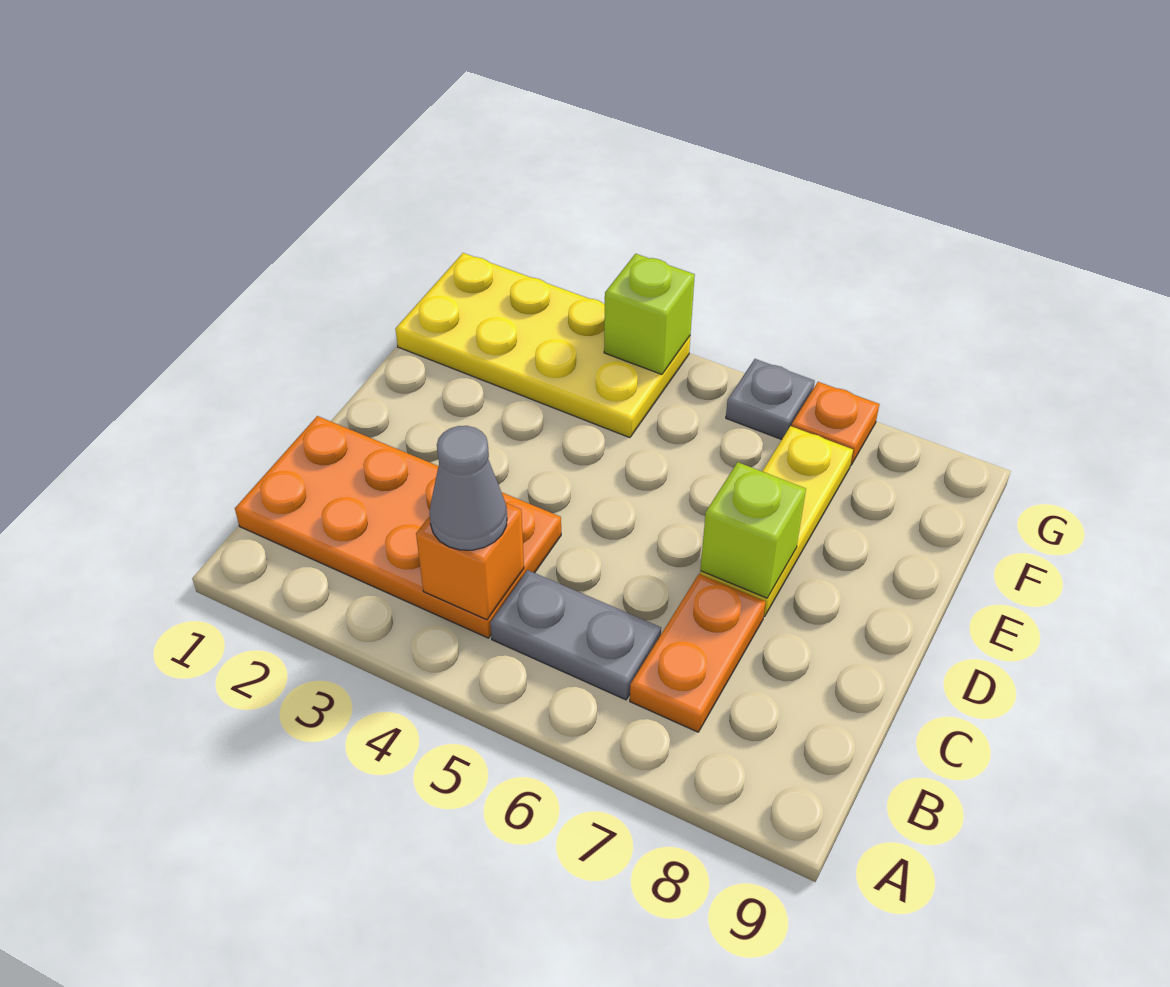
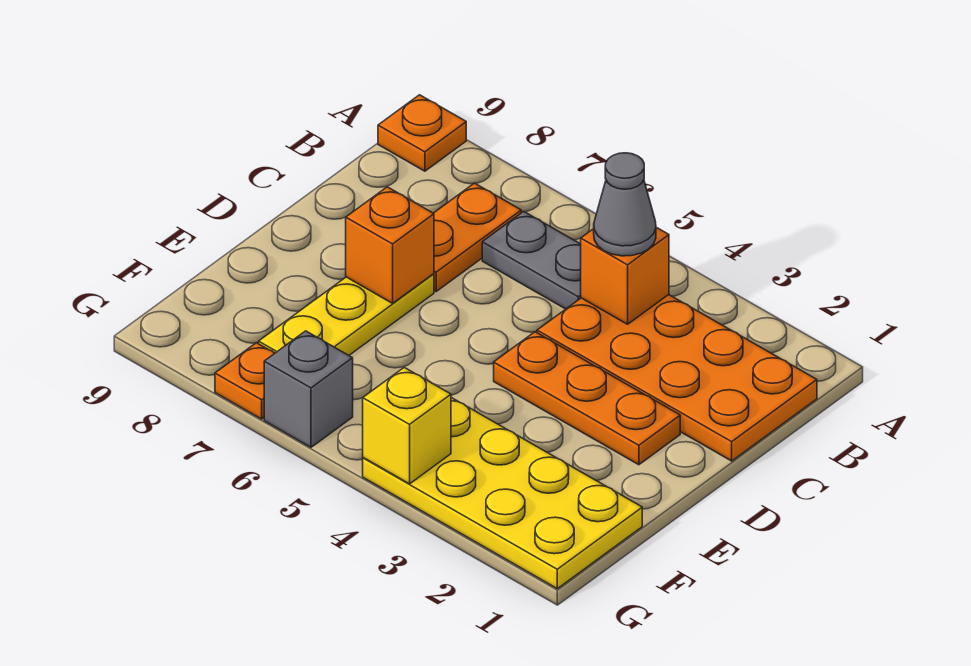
none -> orange 1x1 plate [378,95,466,171]
none -> orange 1x3 plate [494,332,680,465]
lime 1x1 brick [700,462,806,598] -> orange 1x1 brick [346,187,434,303]
lime 1x1 brick [604,254,695,374] -> yellow 1x1 brick [363,367,451,484]
grey 1x1 plate [726,359,815,439] -> grey 1x1 brick [264,331,353,447]

